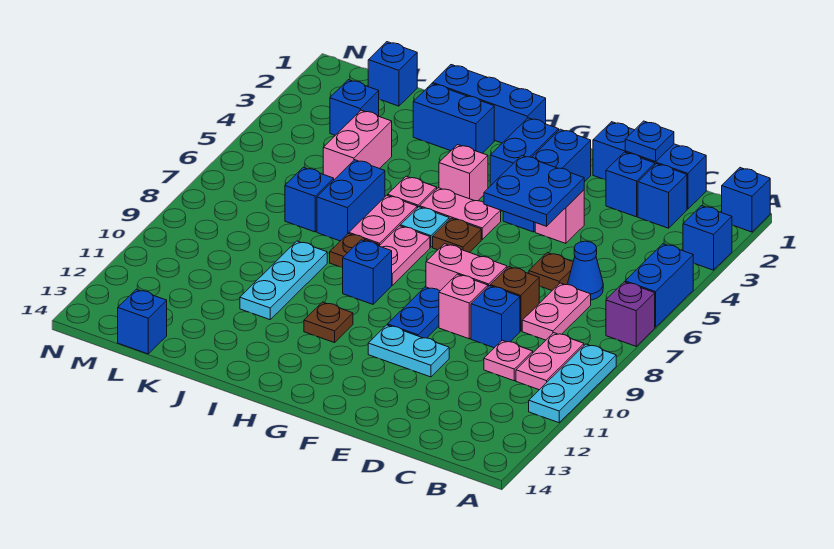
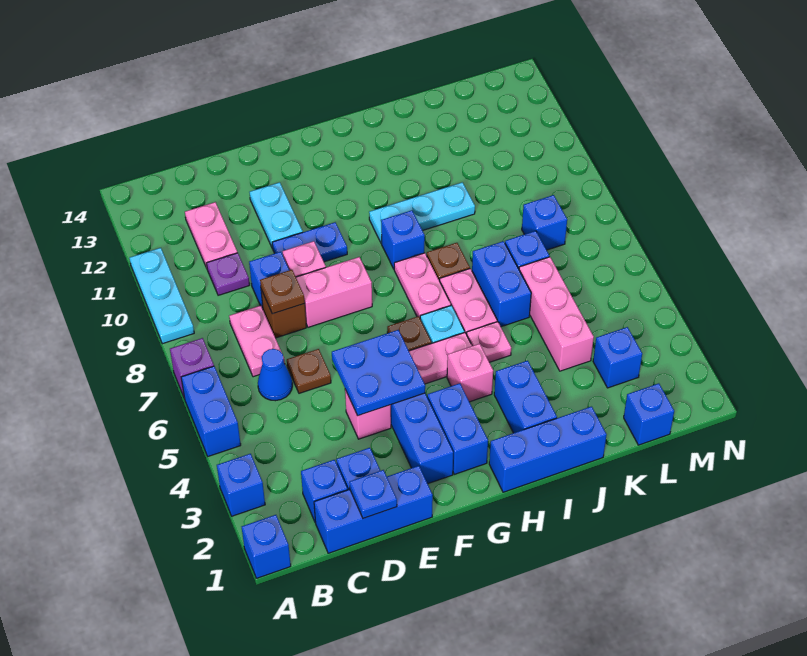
pink 1x2 plate [516,333,584,390] -> pink 1x2 plate moved to [185,202,237,268]
pink 1x1 plate [484,340,533,381] -> purple 1x1 plate [207,253,250,295]
cyan 1x2 plate [368,325,449,377] -> cyan 1x2 plate turned to [250,182,303,249]
blue 1x2 plate [388,287,440,338] -> blue 1x2 plate turned to [272,222,347,262]
brown 1x1 plate [304,302,353,343] -> brown 1x1 plate moved to [260,270,305,314]
blue 1x2 brick [413,84,494,153] -> blue 1x2 brick turned to [494,361,557,433]
cyan 1x3 plate [240,241,327,320] -> cyan 1x3 plate turned to [369,182,475,244]
pink 1x2 brick [323,110,392,180] -> pink 1x3 brick [519,257,594,371]
blue 1x1 brick [118,289,167,354] -> blue 1x1 brick moved to [522,195,567,250]

